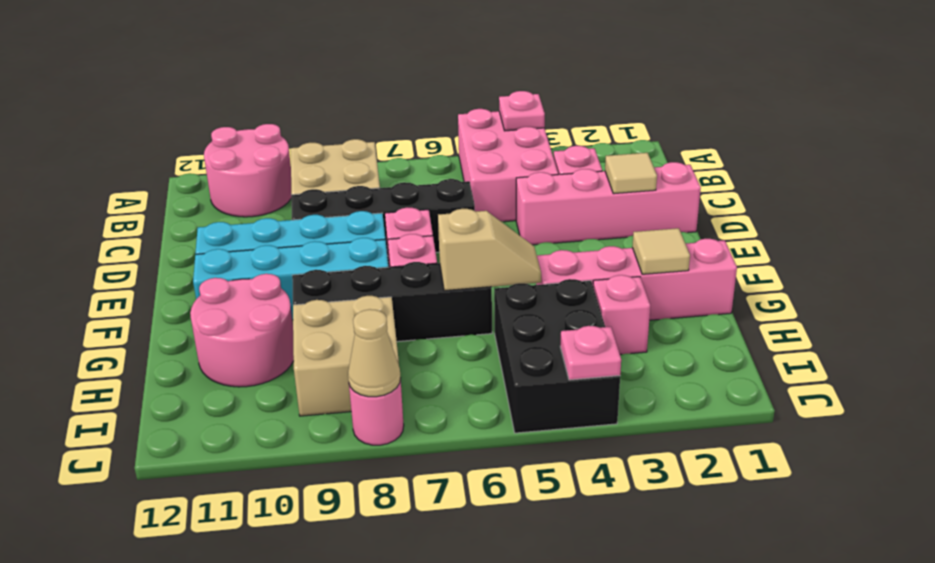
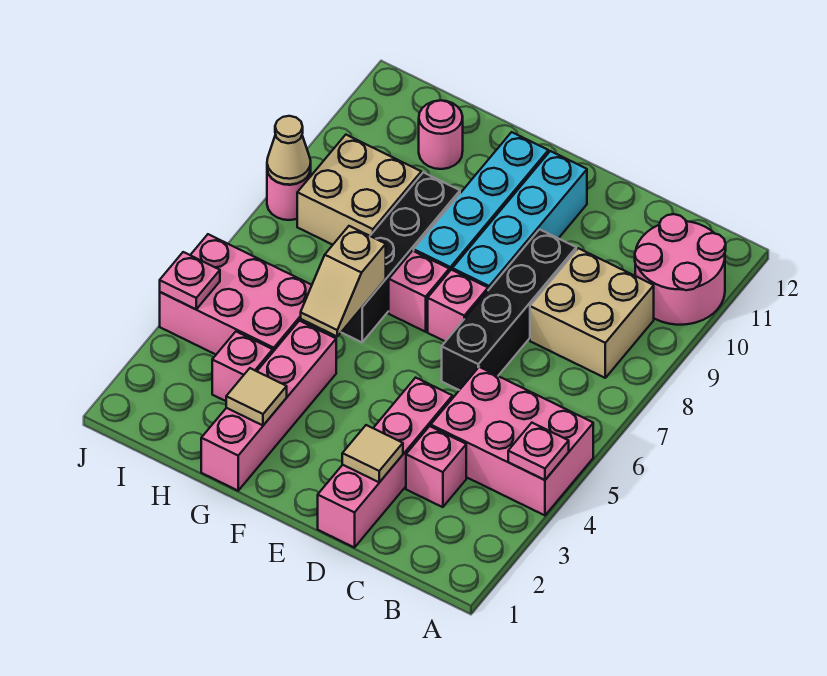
pink 2x2 round brick [190,274,294,387] -> pink 1x1 round brick [419,100,463,169]
black 2x3 brick [494,279,620,433] -> pink 2x3 brick [160,234,319,354]

